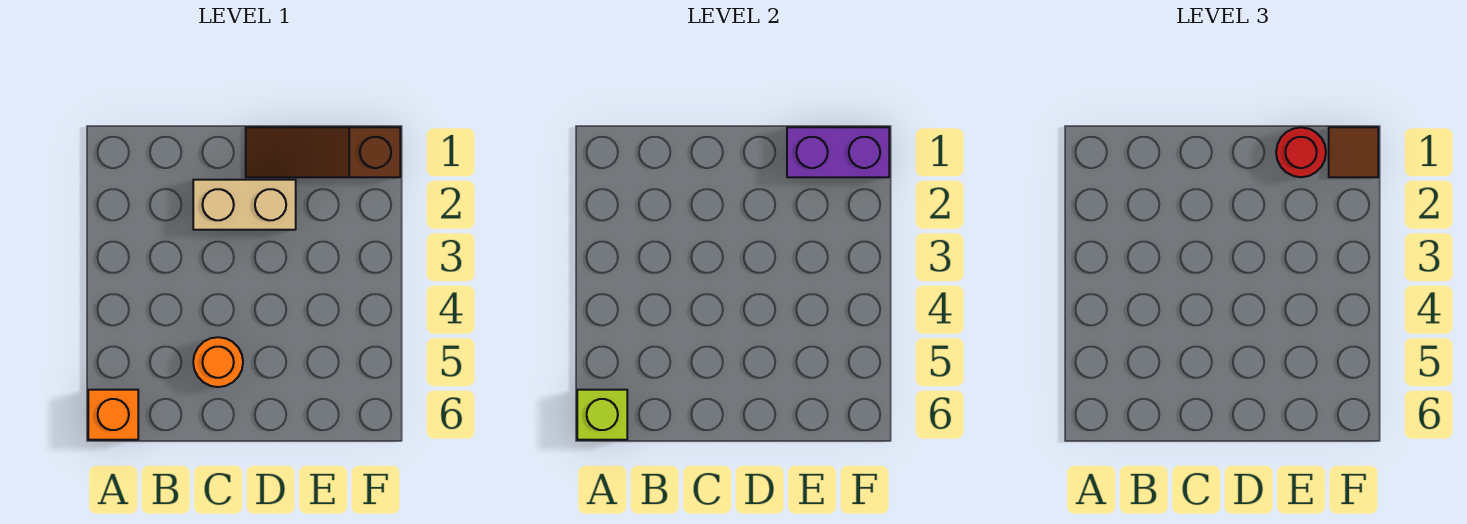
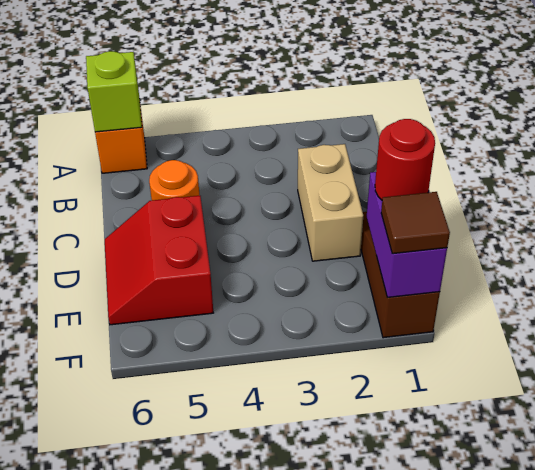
none -> red 2x2 slope [105,196,213,325]

